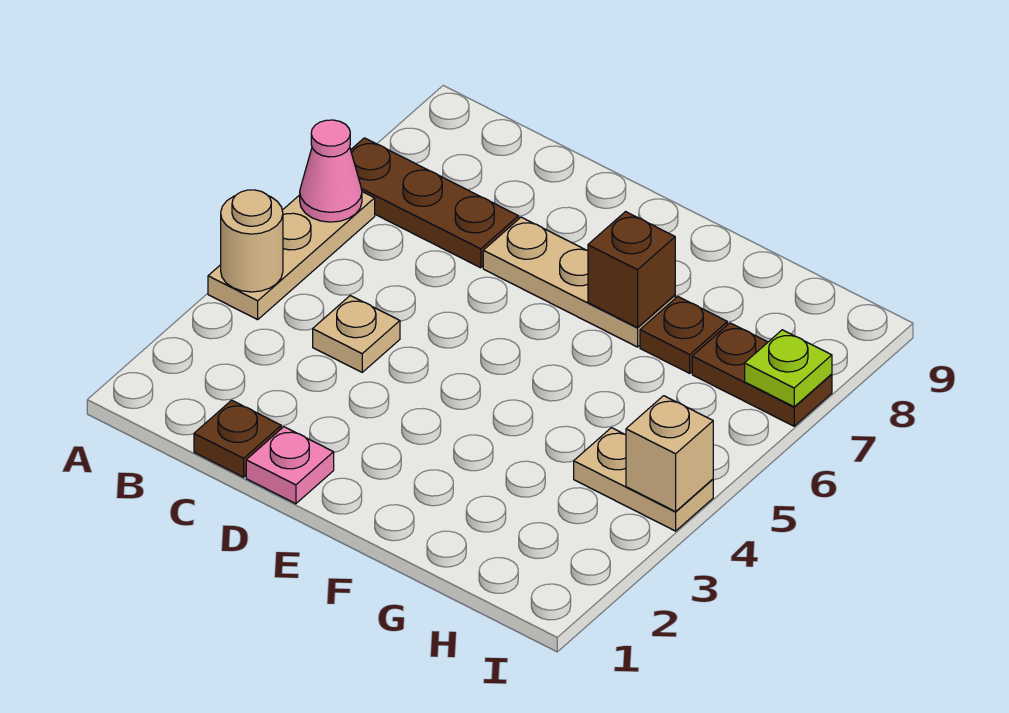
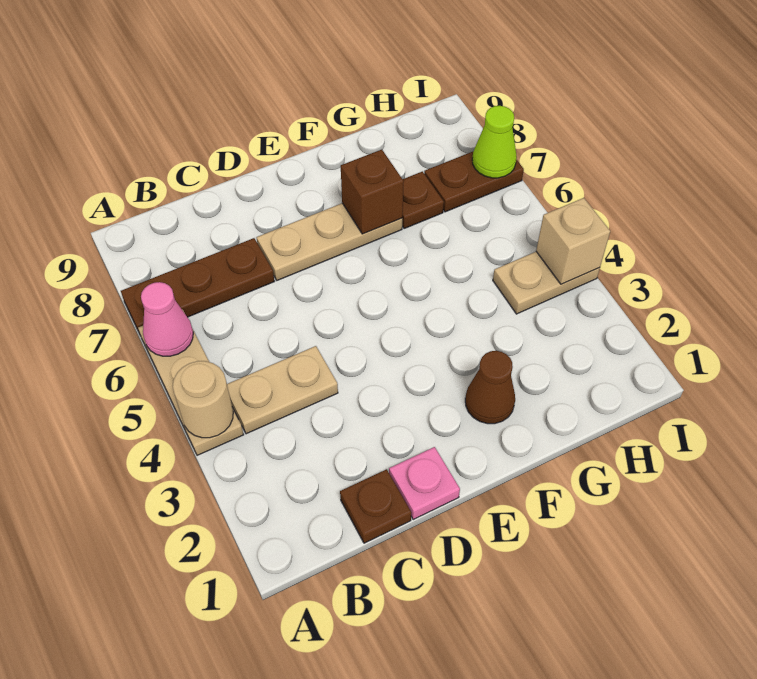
tan 1x1 plate [313,296,400,372] -> tan 1x2 plate [227,346,338,434]
none -> brown 1x1 cone [465,351,515,424]
lime 1x1 plate [745,330,832,407] -> lime 1x1 cone [472,106,517,178]

